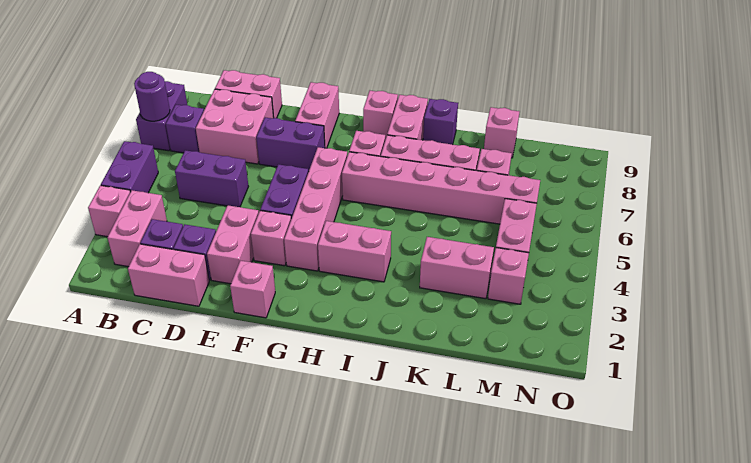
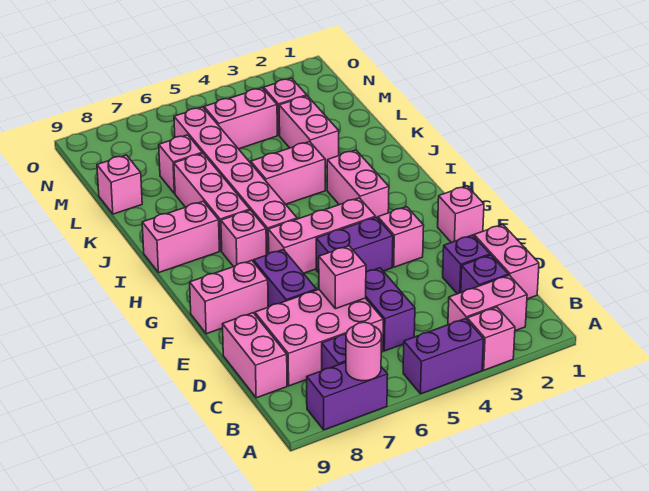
purple 1x1 round brick [134,72,170,121] -> pink 1x1 round brick [346,322,382,381]
pink 2x2 brick [196,89,274,164] -> pink 2x3 brick [255,290,383,386]
pink 1x2 brick [207,205,259,284] -> pink 1x2 brick moved to [251,142,325,204]
pink 1x4 brick [284,147,347,271] -> pink 1x3 brick [268,198,376,273]
pink 1x1 brick [363,91,398,139] -> pink 1x1 brick moved to [319,246,366,309]
purple 1x1 brick [423,99,458,145] -> none

